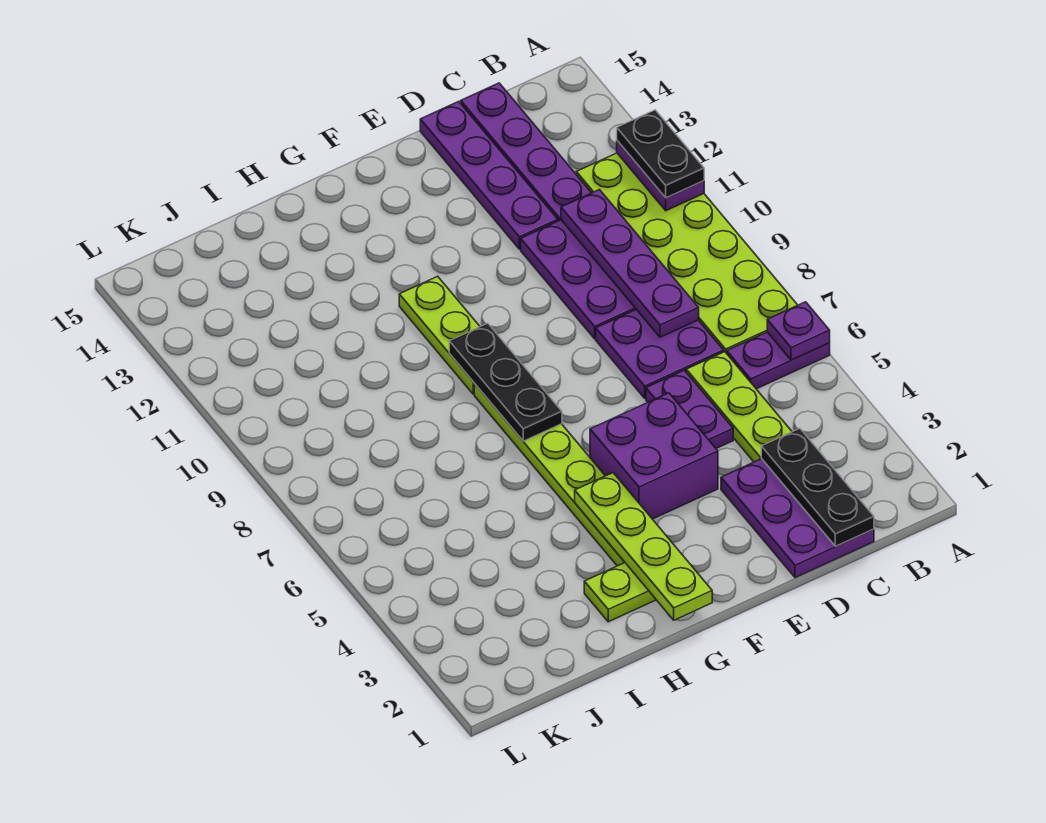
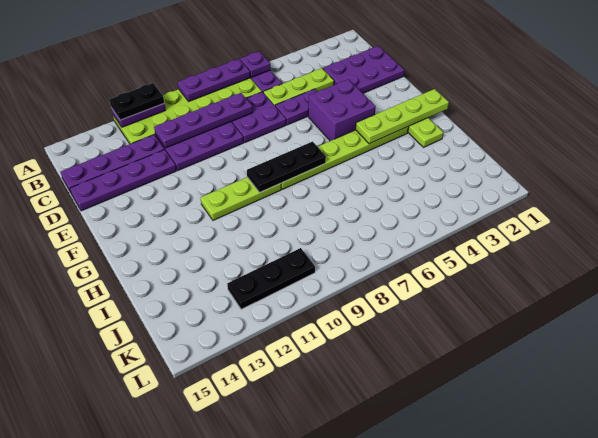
none -> purple 1x3 plate [178,59,250,101]
black 1x3 plate [761,429,874,546] -> black 1x3 plate moved to [227,248,315,309]

